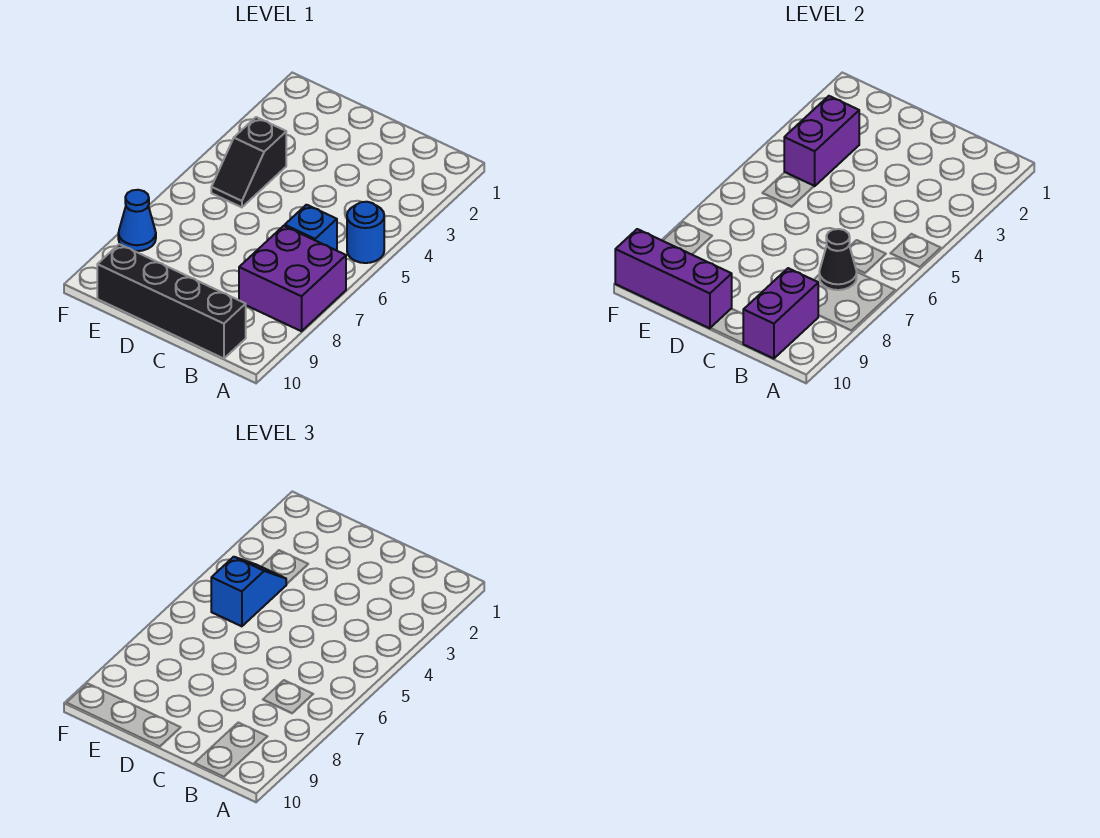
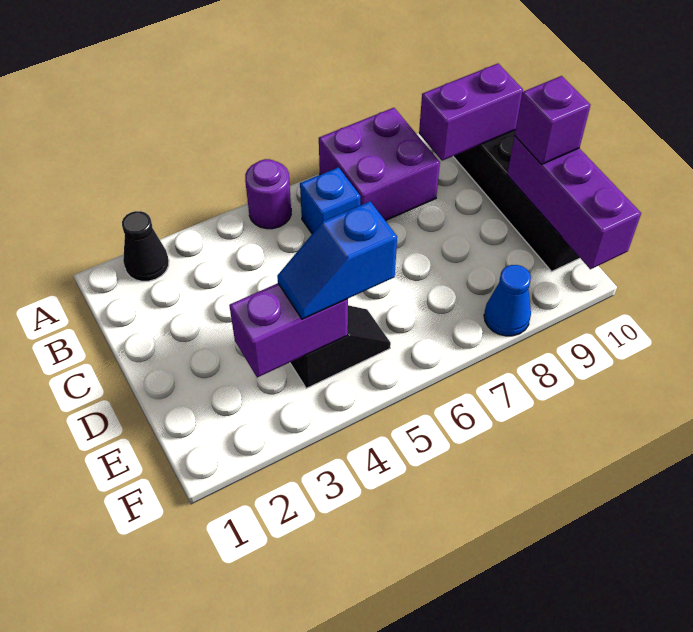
blue 1x1 round brick [347,202,384,263] -> purple 1x1 round brick [245,159,291,229]
black 1x1 cone [819,229,857,290] -> black 1x1 cone moved to [122,211,169,281]
none -> purple 1x1 brick [515,76,590,164]

